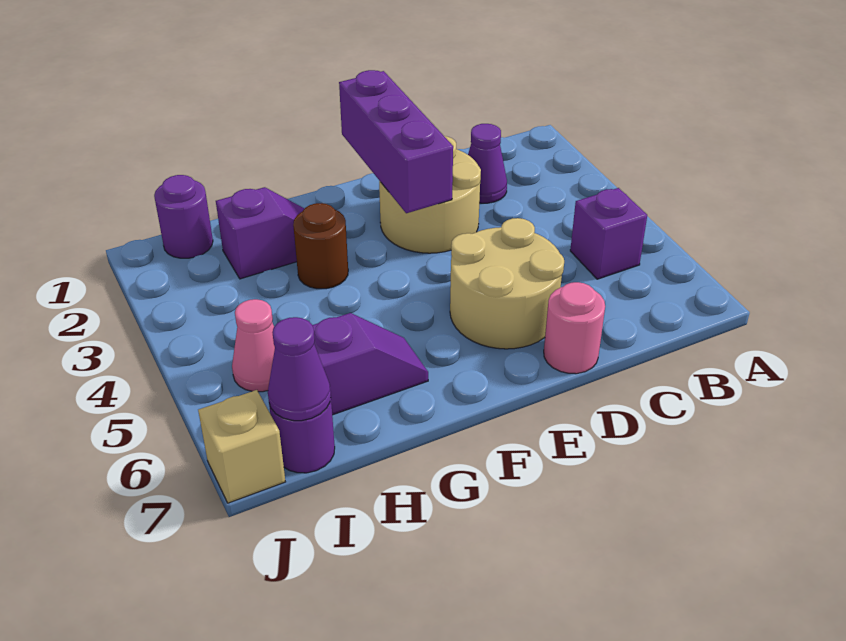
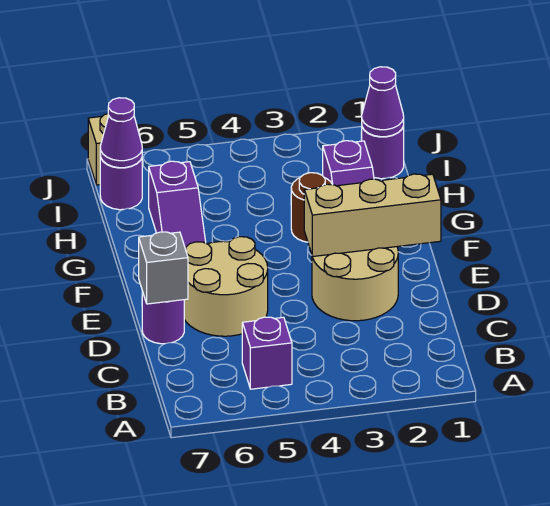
purple 1x1 cone [468,124,507,203] -> purple 1x1 cone moved to [362,67,404,137]
pink 1x1 round brick [544,282,605,374] -> purple 1x1 round brick [142,291,184,344]
none -> grey 1x1 brick [139,232,188,304]
purple 1x3 brick [339,70,453,213] -> tan 1x3 brick [304,174,441,257]
pink 1x1 cone [232,299,275,392] -> none

